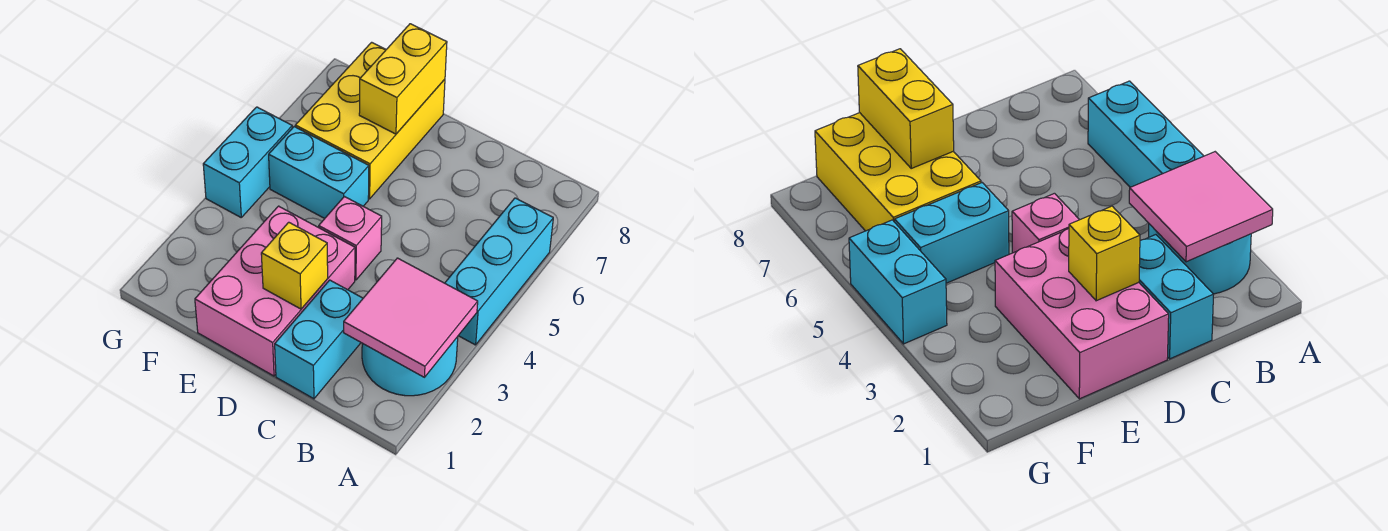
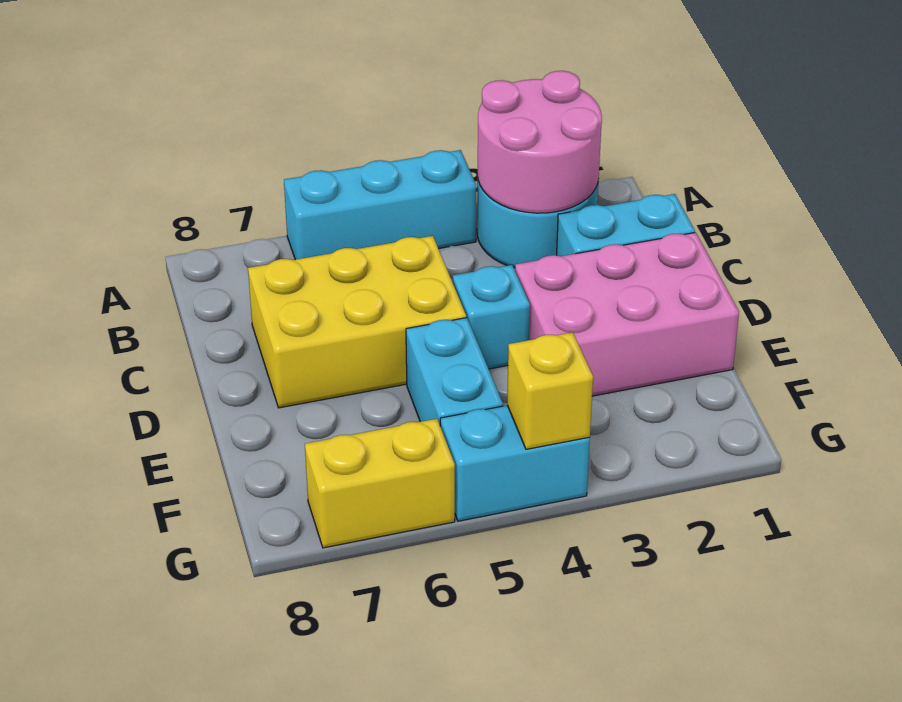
pink 2x2 tile [344,258,478,377] -> pink 2x2 round brick [478,71,602,213]
yellow 1x1 brick [261,222,328,309] -> yellow 1x1 brick moved to [507,332,593,449]
pink 1x1 brick [319,197,382,280] -> cyan 1x1 brick [453,265,530,369]
yellow 2x3 brick [295,42,445,199] -> yellow 2x3 brick moved to [248,236,466,408]
yellow 1x2 brick [359,24,447,134] -> yellow 1x2 brick moved to [305,419,455,548]

